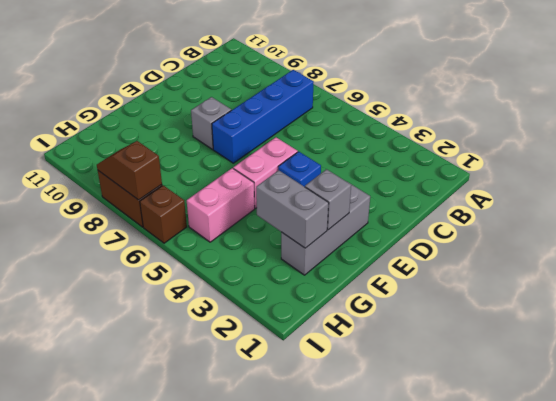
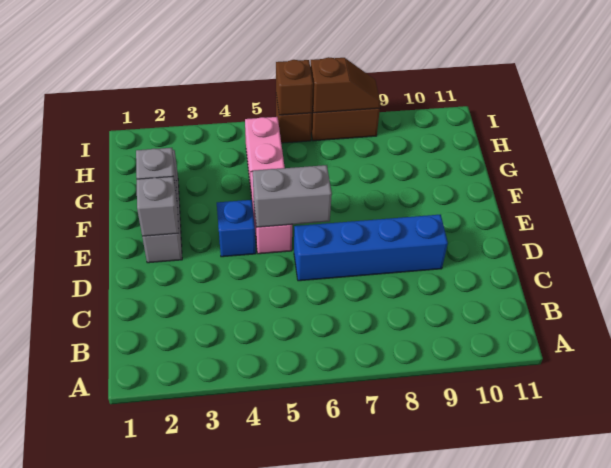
blue 1x4 brick [212,70,314,163] -> blue 1x4 brick turned to [294,215,448,281]
grey 1x1 brick [191,97,231,149] -> grey 1x1 brick moved to [137,176,179,236]
grey 1x2 brick [256,170,329,248] -> grey 1x2 brick moved to [253,165,332,227]
none -> brown 1x1 brick [276,60,313,115]

